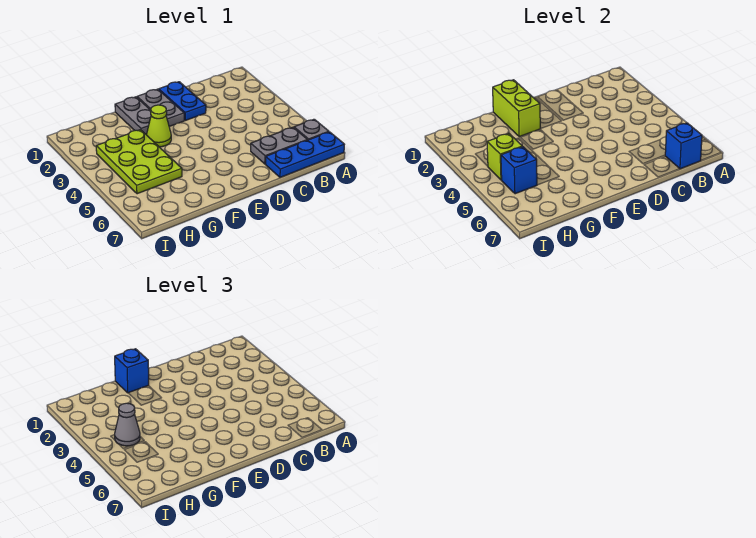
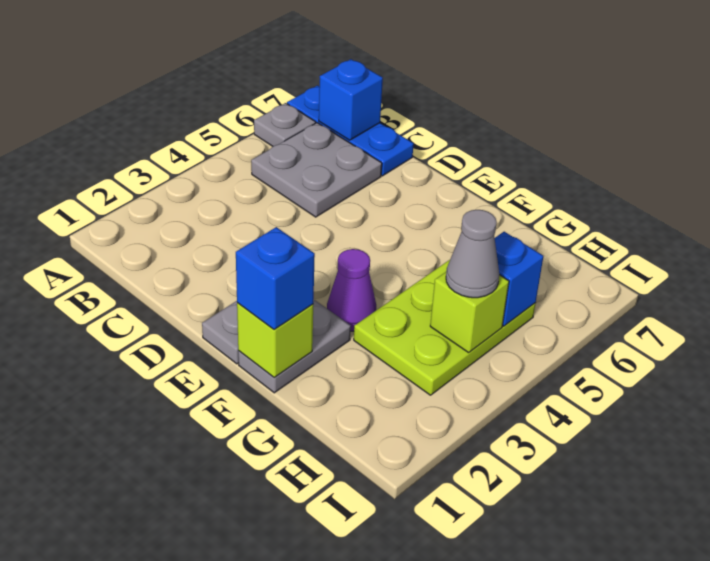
grey 1x2 plate [251,127,307,164] -> grey 2x2 plate [251,123,382,217]
blue 1x2 plate [159,82,206,120] -> none
lime 1x2 brick [493,80,540,137] -> lime 1x1 brick [237,303,313,378]
lime 1x1 cone [147,105,171,147] -> purple 1x1 cone [327,249,376,331]

